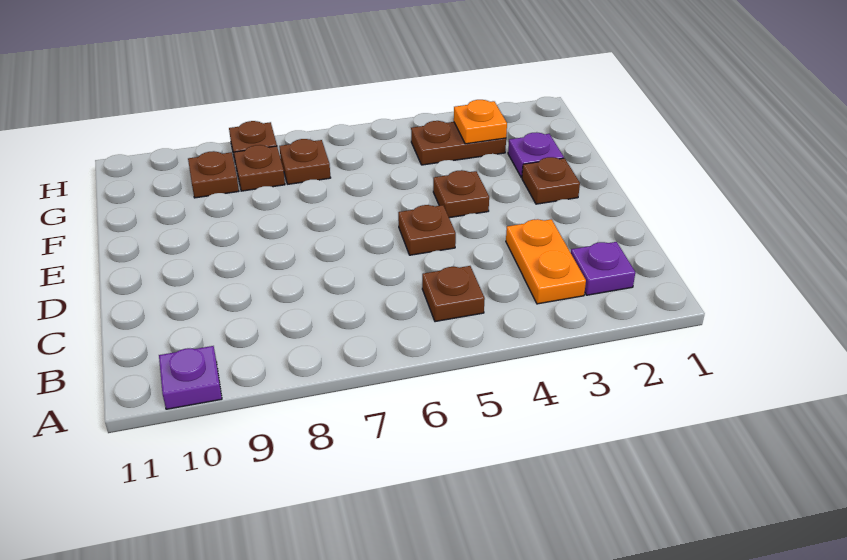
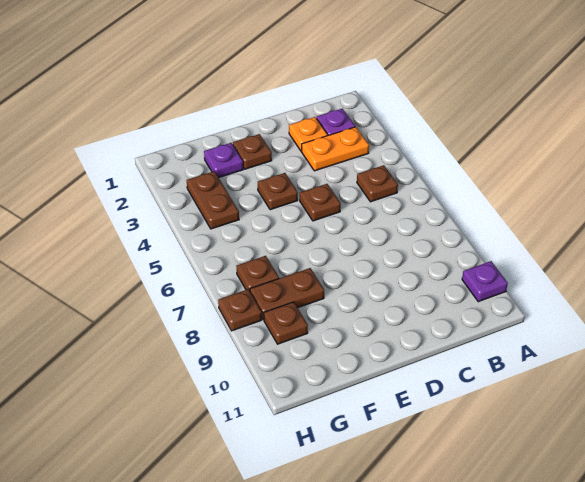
orange 1x1 plate [454,100,507,144] -> orange 1x1 plate moved to [289,117,328,152]
brown 1x1 plate [234,145,285,191] -> brown 1x2 plate [250,268,324,320]

